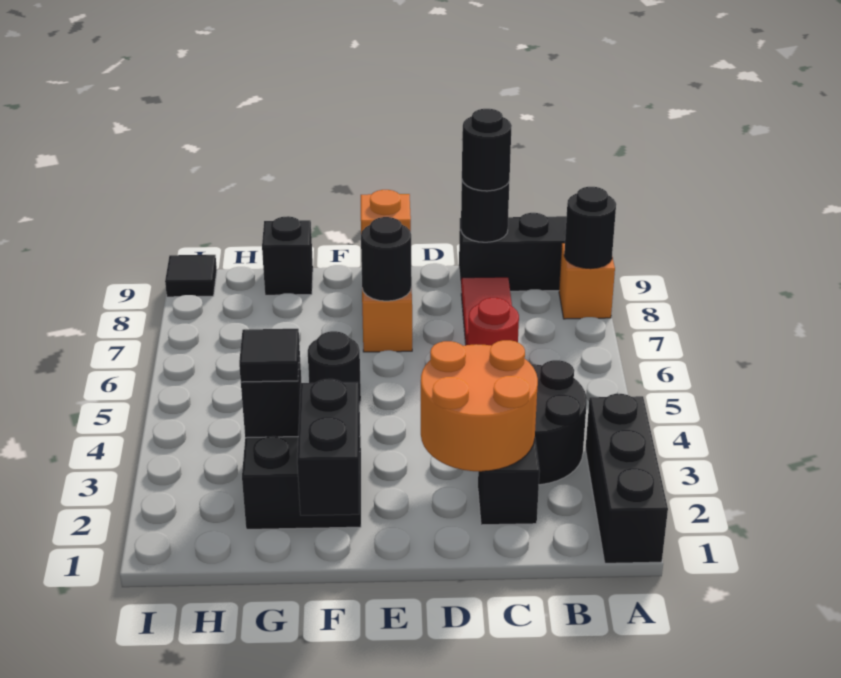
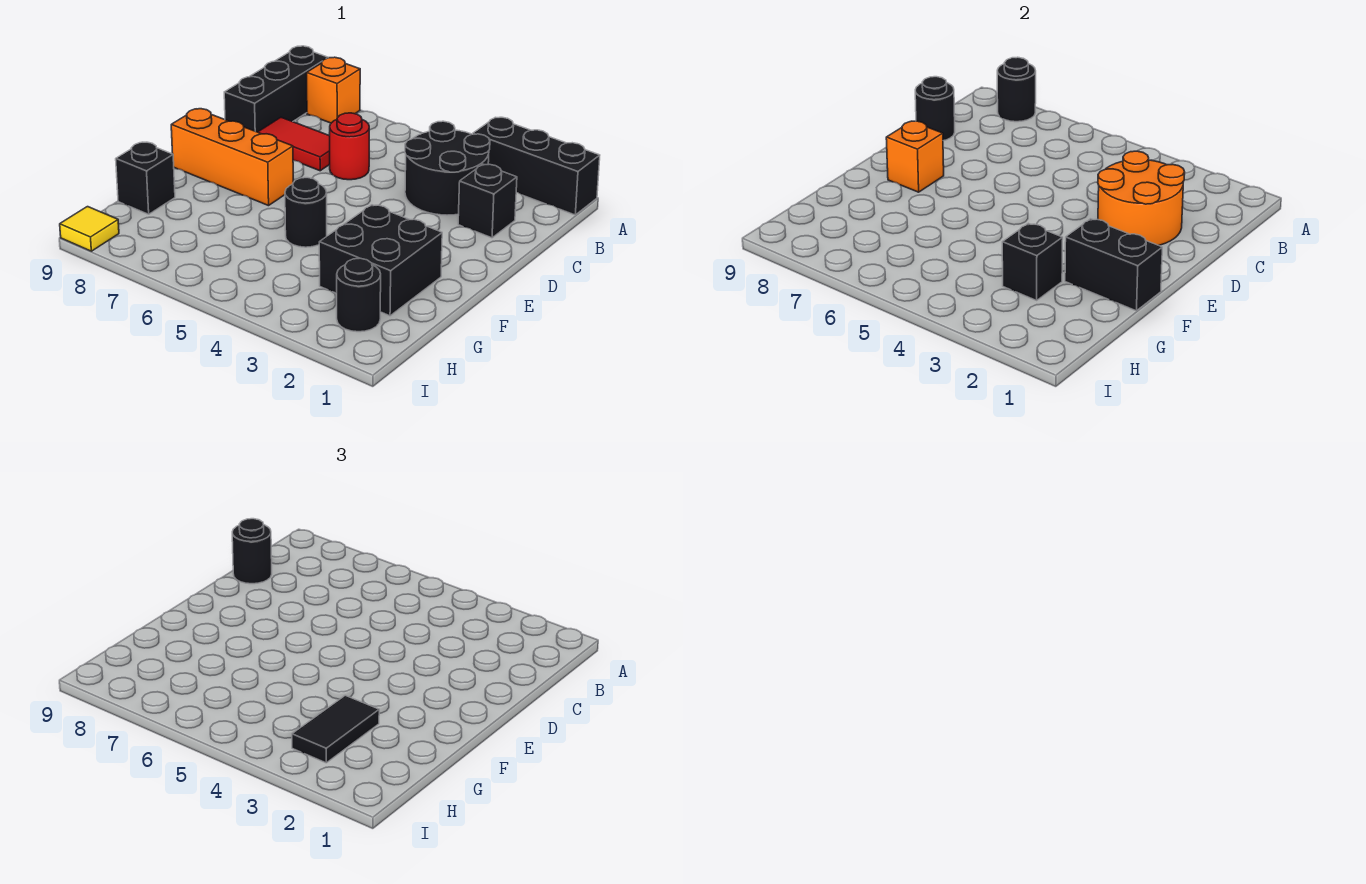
black 1x1 round brick [361,217,412,301] -> black 1x1 round brick moved to [337,258,381,332]
black 1x1 tile [239,329,300,382] -> black 1x2 tile [292,696,379,763]
black 1x1 tile [165,255,217,297] -> yellow 1x1 tile [60,207,119,251]

